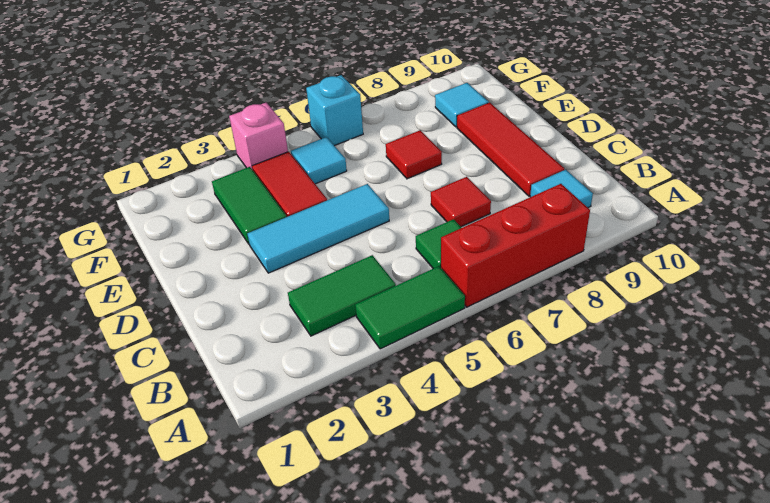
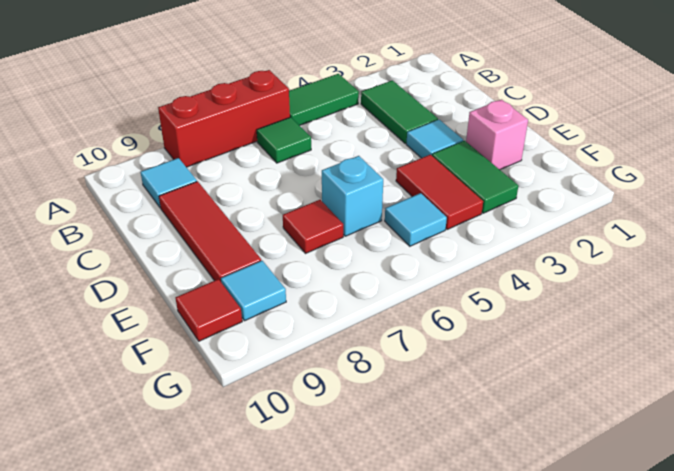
green 1x2 tile [288,255,396,336] -> green 1x2 tile turned to [361,80,438,144]
red 1x1 tile [431,177,491,227] -> red 1x1 tile moved to [175,279,242,341]
cyan 1x3 tile [247,184,389,273] -> cyan 1x1 tile [406,120,463,158]
pink 1x1 brick [229,103,288,170] -> pink 1x1 brick moved to [466,100,528,170]
cyan 1x1 brick [306,75,363,146] -> cyan 1x1 brick moved to [322,156,383,236]

